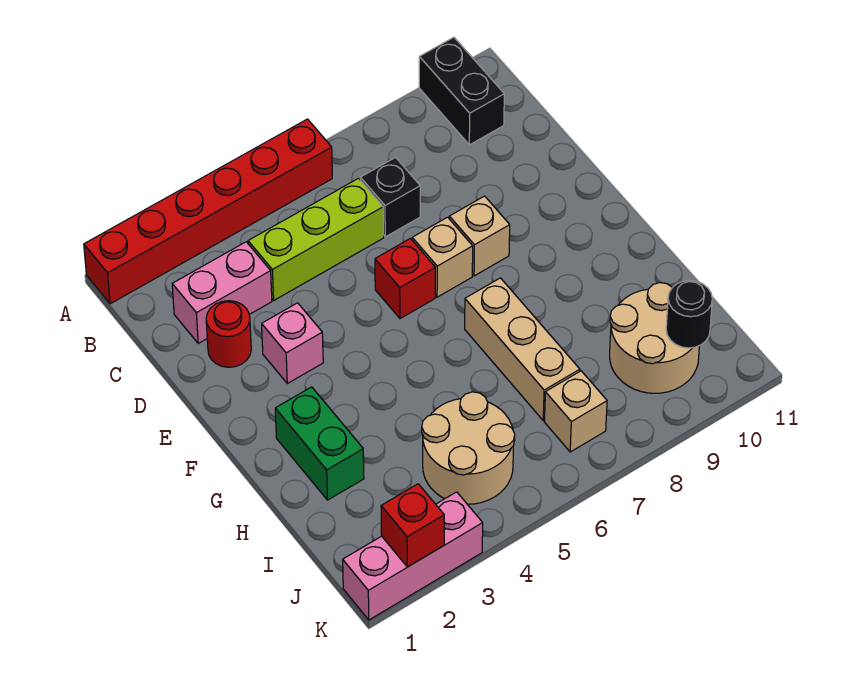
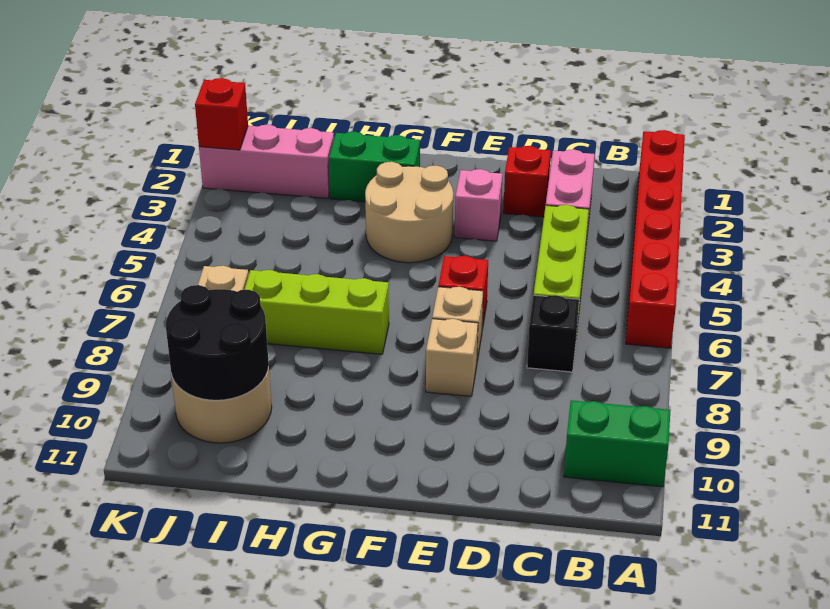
black 1x2 brick [419,37,504,145] -> green 1x2 brick [564,400,670,487]
red 1x1 round brick [206,301,251,367] -> red 1x1 brick [503,146,551,217]
tan 1x3 brick [465,278,580,420] -> lime 1x3 brick [244,270,389,354]
tan 2x2 round brick [422,392,515,504] -> tan 2x2 round brick moved to [365,162,453,263]
black 1x1 round brick [666,281,712,348] -> black 2x2 round brick [166,285,269,400]
pink 1x3 brick [343,492,483,620] -> pink 1x3 brick turned to [199,125,334,199]

